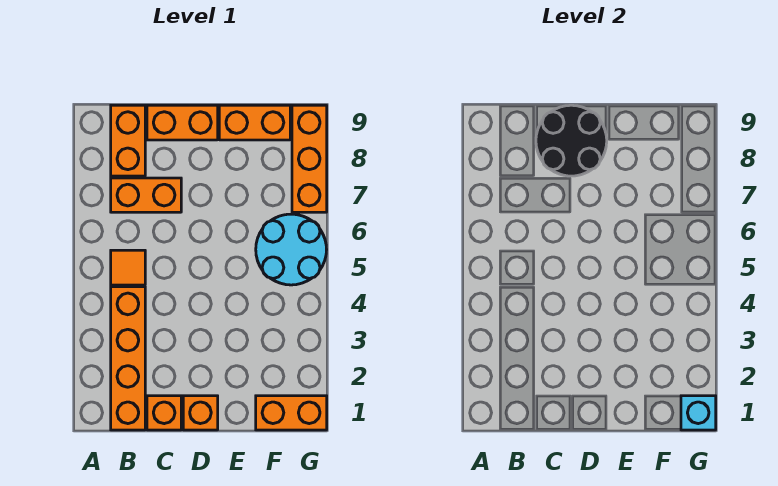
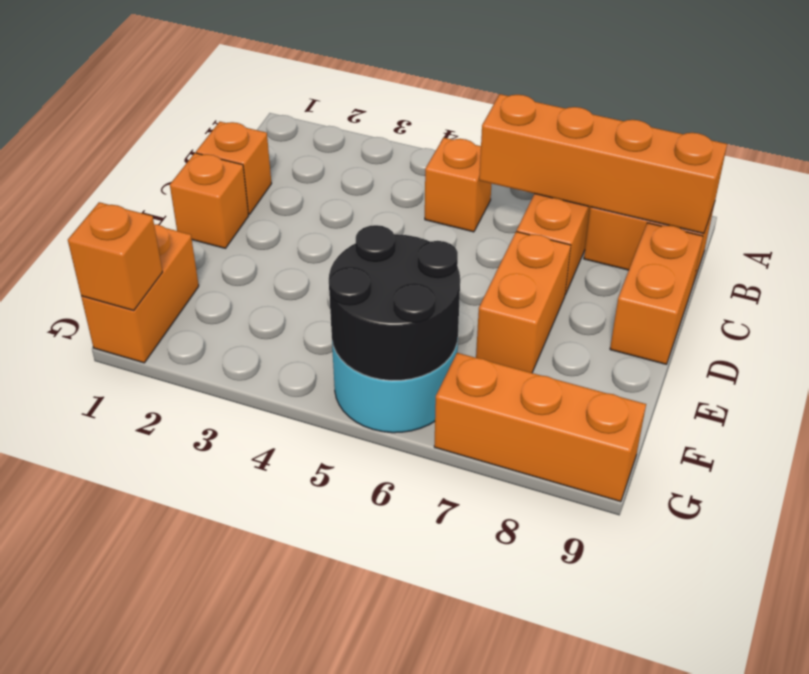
orange 1x4 brick [111,287,145,430] -> orange 1x4 brick moved to [479,94,727,234]
orange 1x1 tile [111,250,145,285] -> orange 1x1 brick [425,138,492,232]
black 2x2 round brick [536,105,607,176] -> black 2x2 round brick moved to [329,225,460,381]
orange 1x2 brick [219,105,290,140] -> orange 1x2 brick moved to [476,232,571,373]
cyan 1x1 brick [681,396,716,430] -> orange 1x1 brick [68,202,162,311]

